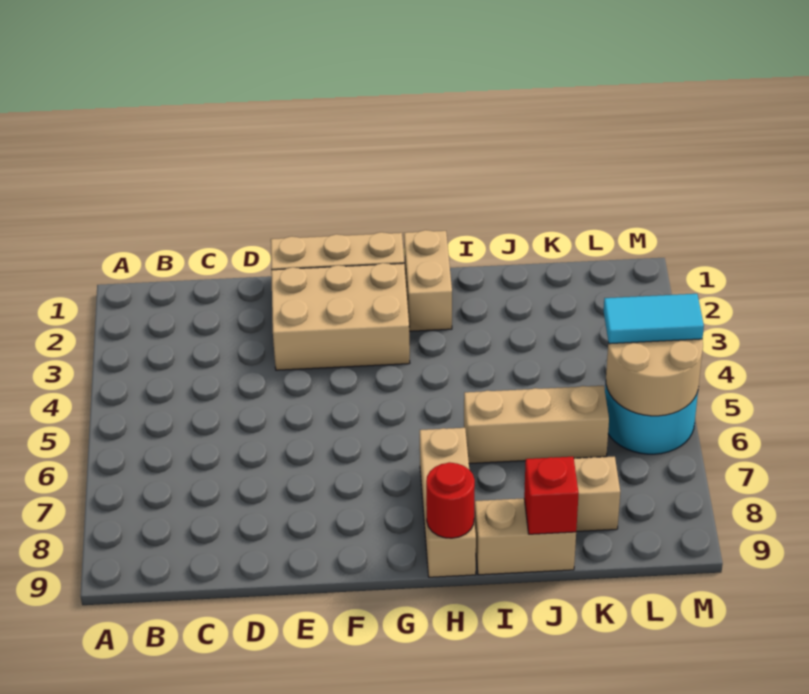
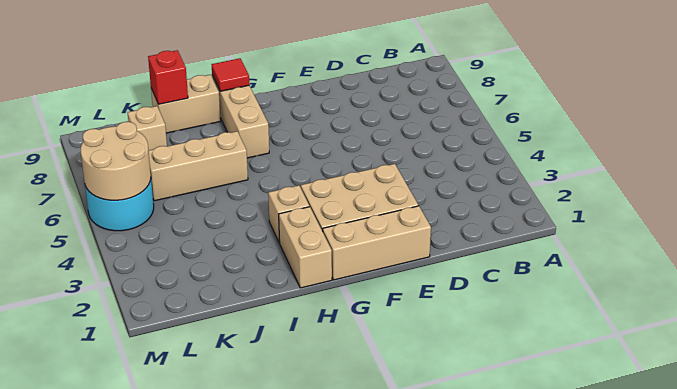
none -> tan 1x1 brick [268,185,309,243]
red 1x1 round brick [426,462,475,538] -> red 1x1 tile [212,58,249,91]
cyan 1x2 tile [604,294,704,344] -> none

